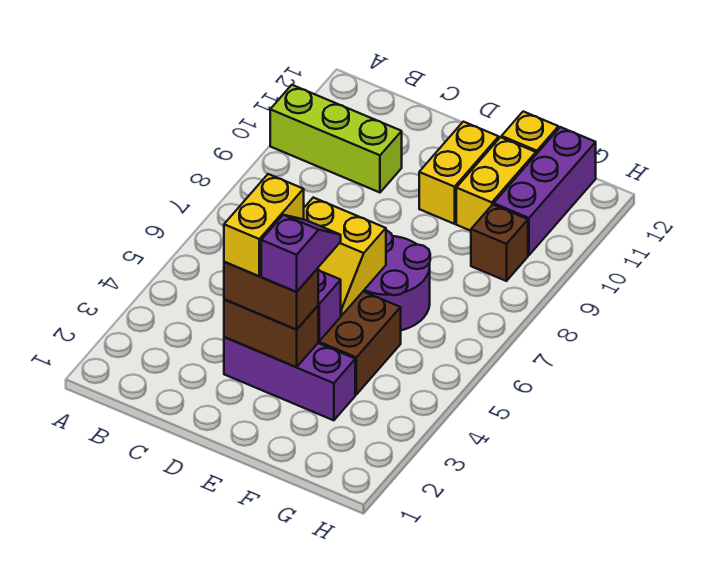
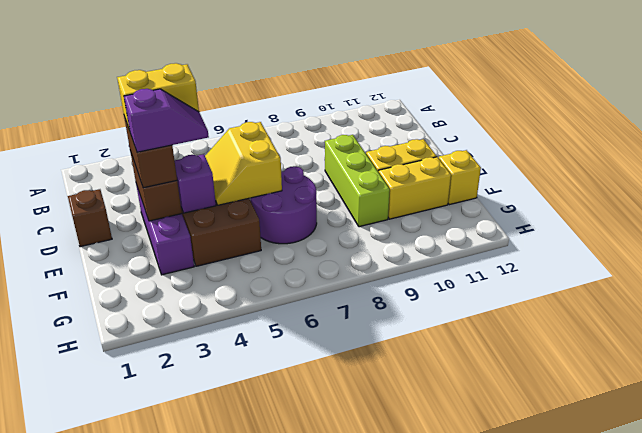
lime 1x3 brick [270,85,402,192] -> lime 1x3 brick moved to [325,135,390,227]
brown 1x1 brick [471,205,528,281] -> brown 1x1 brick moved to [68,189,112,247]
purple 1x3 brick [494,127,596,255] -> none

